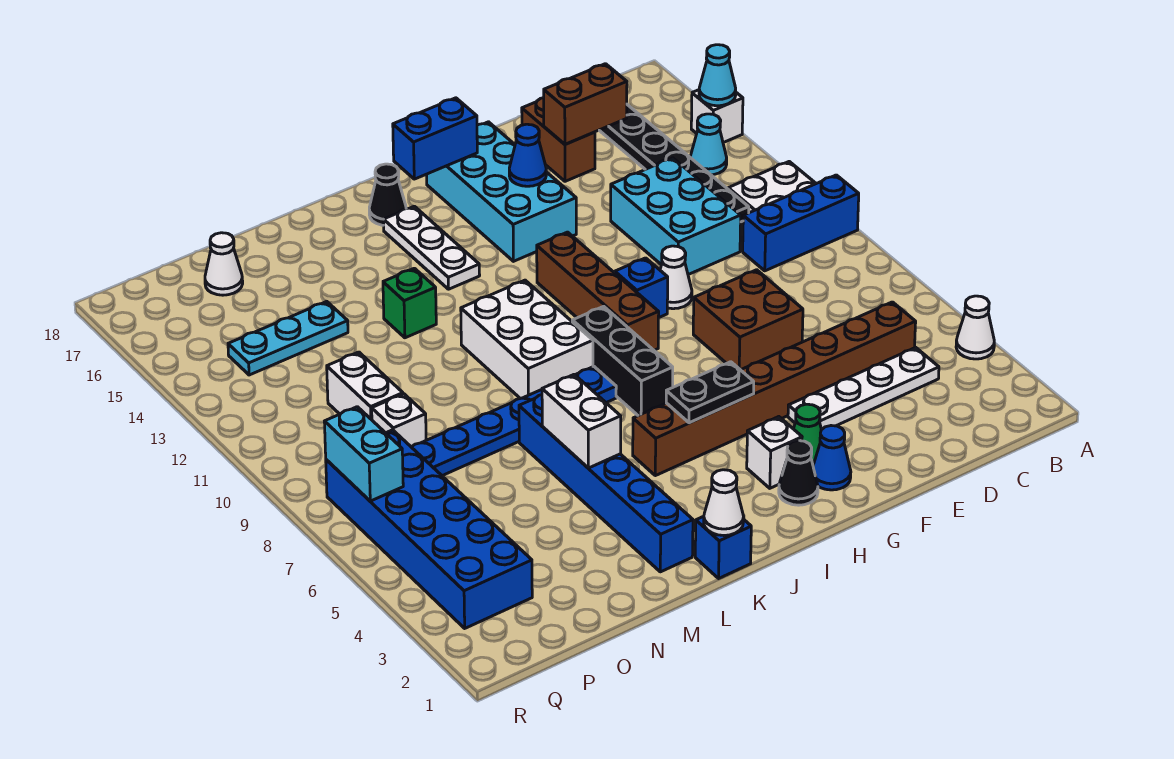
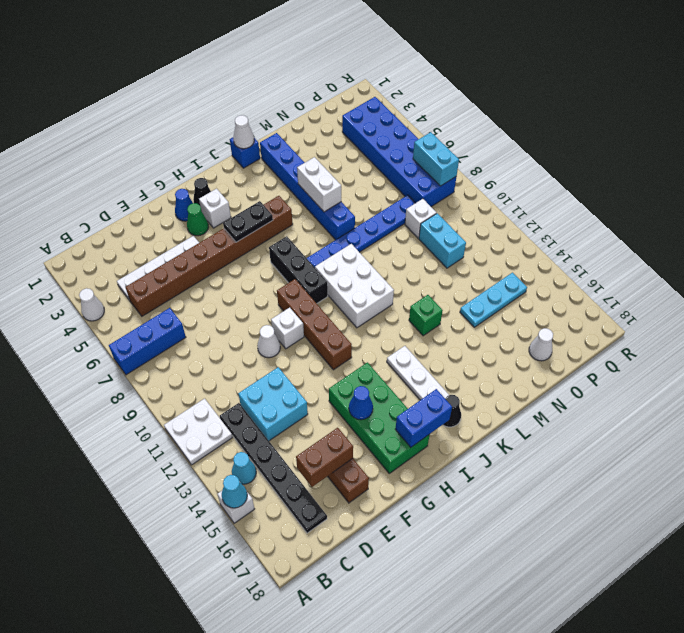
blue 1x3 brick [743,175,859,271] -> blue 1x3 brick moved to [109,308,186,375]
cyan 2x3 brick [611,158,741,275] -> cyan 2x2 brick [238,367,308,441]
brown 2x2 brick [693,270,803,370] -> none
blue 1x1 brick [615,258,668,318] -> white 1x1 brick [271,307,304,349]
cyan 2x4 brick [426,122,576,261] -> green 2x4 brick [329,362,430,473]
white 1x2 brick [327,352,403,420] -> cyan 1x2 brick [419,213,466,268]

